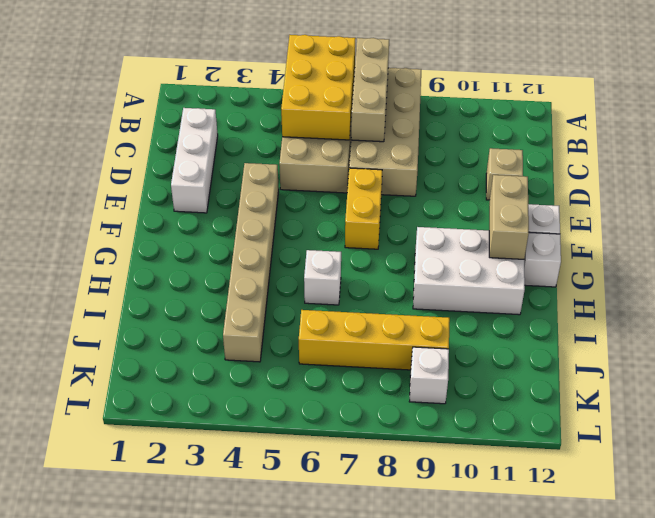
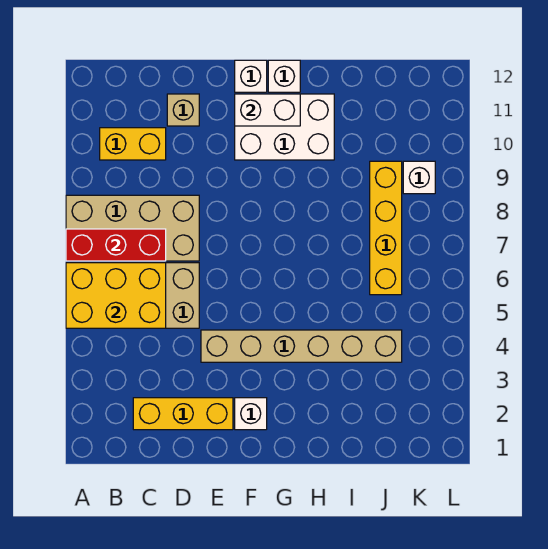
tan 1x3 brick [351,38,389,142] -> red 1x3 brick [66,229,166,261]
white 1x3 brick [171,108,218,213] -> yellow 1x3 brick [133,398,233,430]
yellow 1x2 brick [345,168,382,249] -> yellow 1x2 brick moved to [100,128,166,160]
tan 1x2 brick [489,175,529,259] -> white 1x2 brick [235,94,300,126]
white 2x3 brick [413,227,525,315] -> white 2x3 brick turned to [235,94,334,160]
white 1x1 brick [304,250,341,305] -> white 1x1 brick moved to [235,398,267,430]

